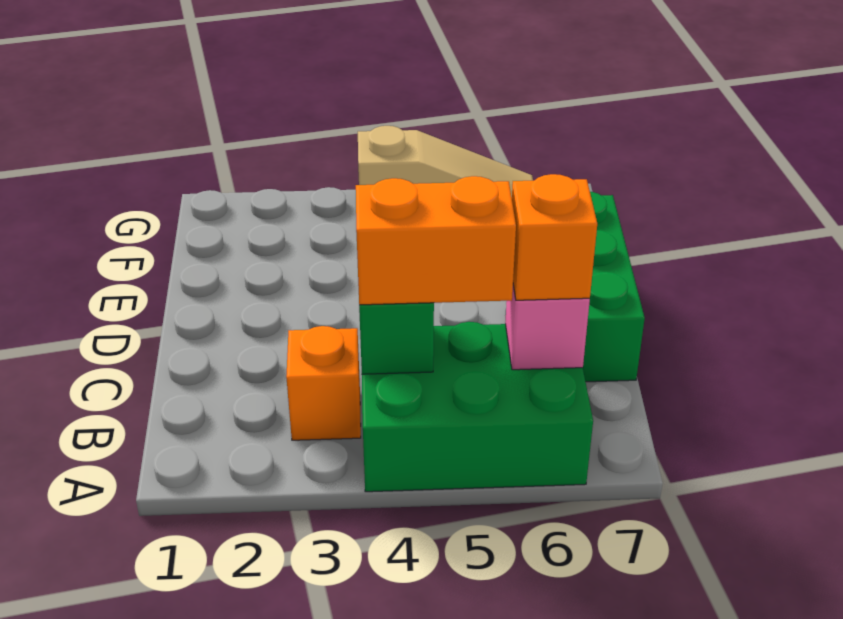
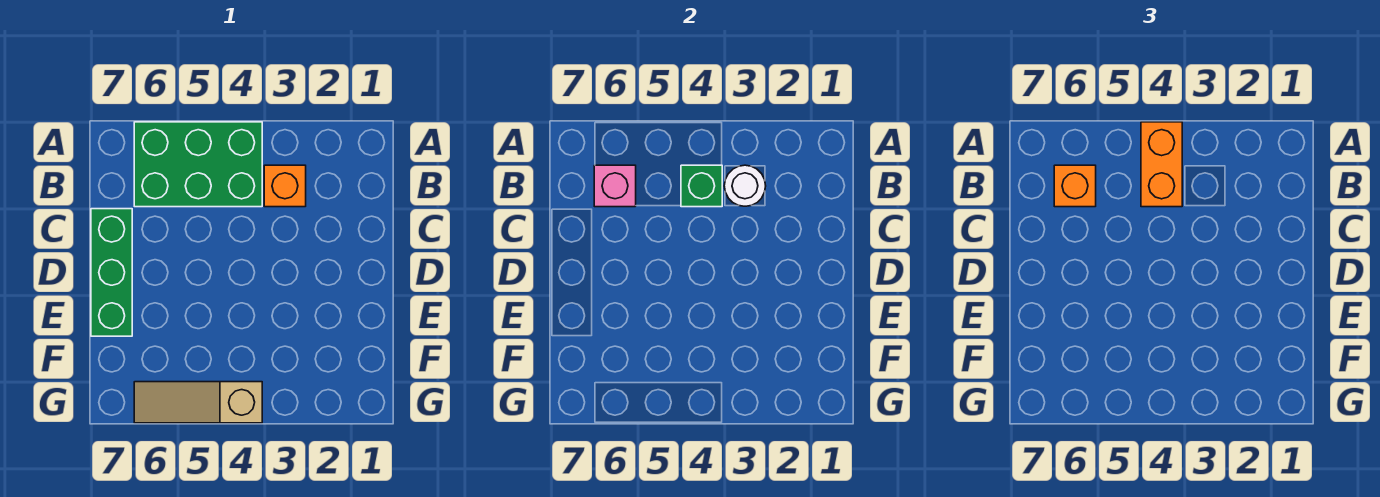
none -> white 1x1 round brick [724,165,766,206]
orange 1x2 brick [356,176,516,305] -> orange 1x2 brick turned to [1141,122,1182,207]

